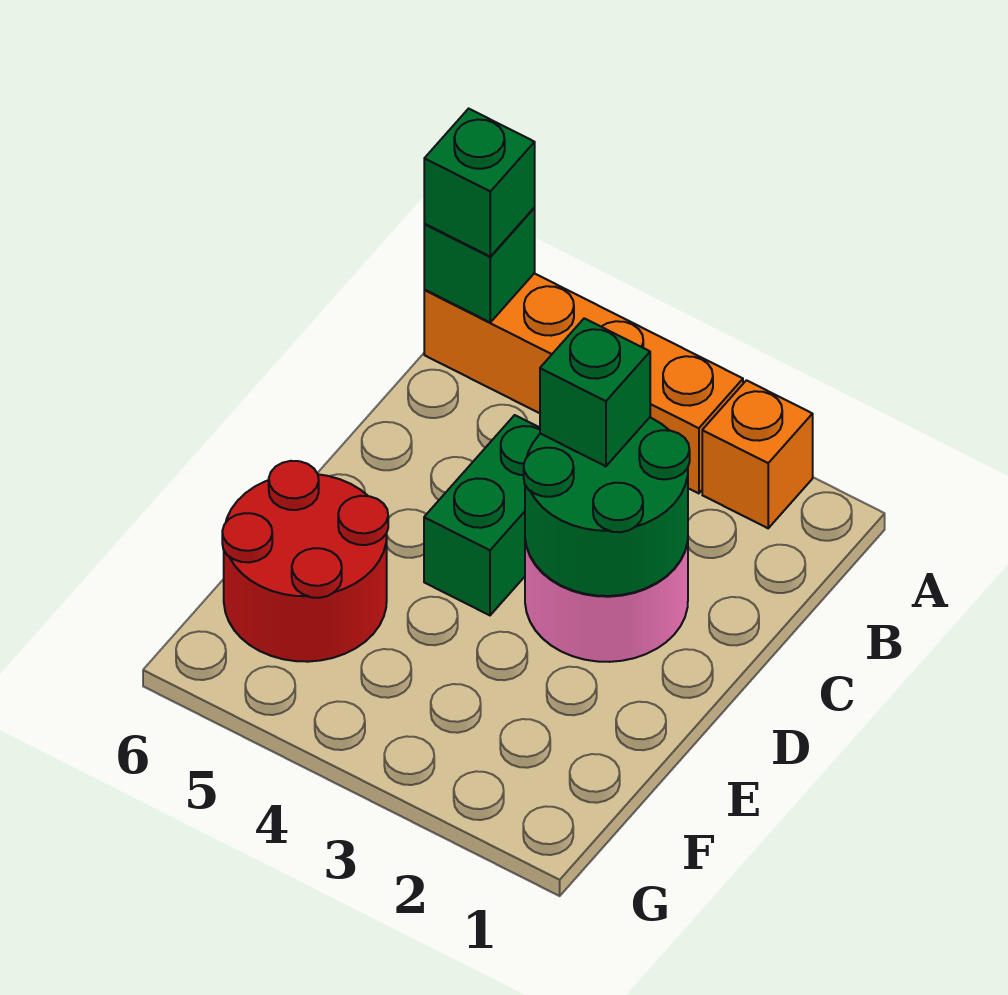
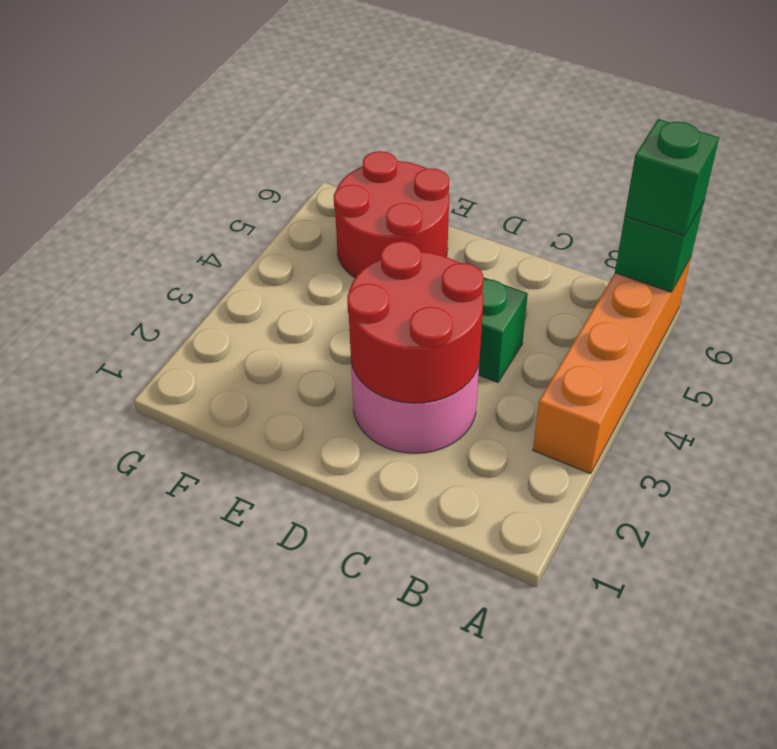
orange 1x1 brick [702,380,813,528] -> none
green 2x2 round brick [524,418,690,596] -> red 2x2 round brick [347,241,484,403]
green 1x1 brick [540,318,650,466] -> none

